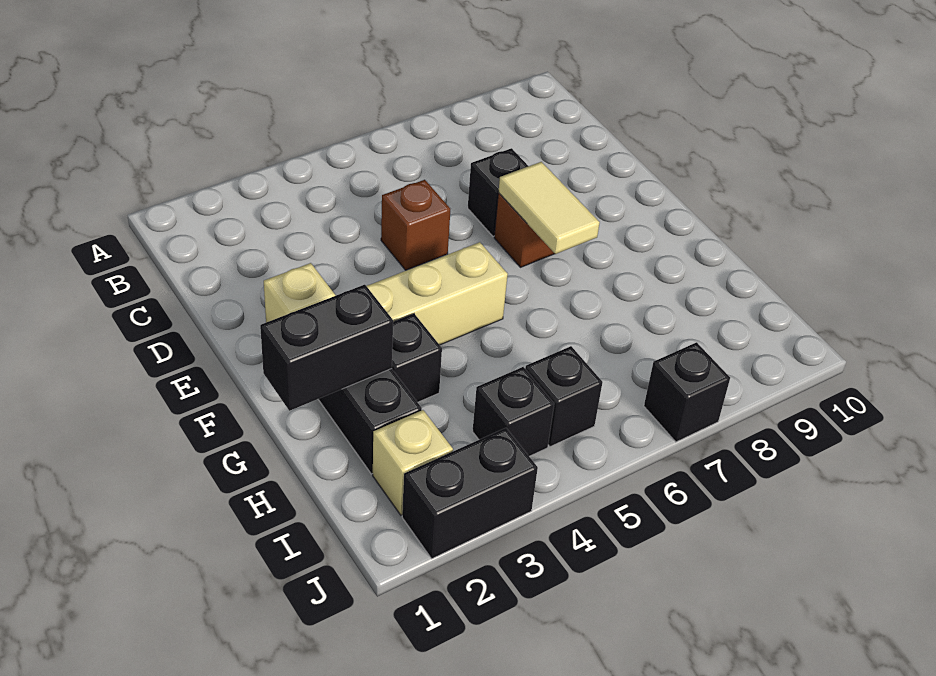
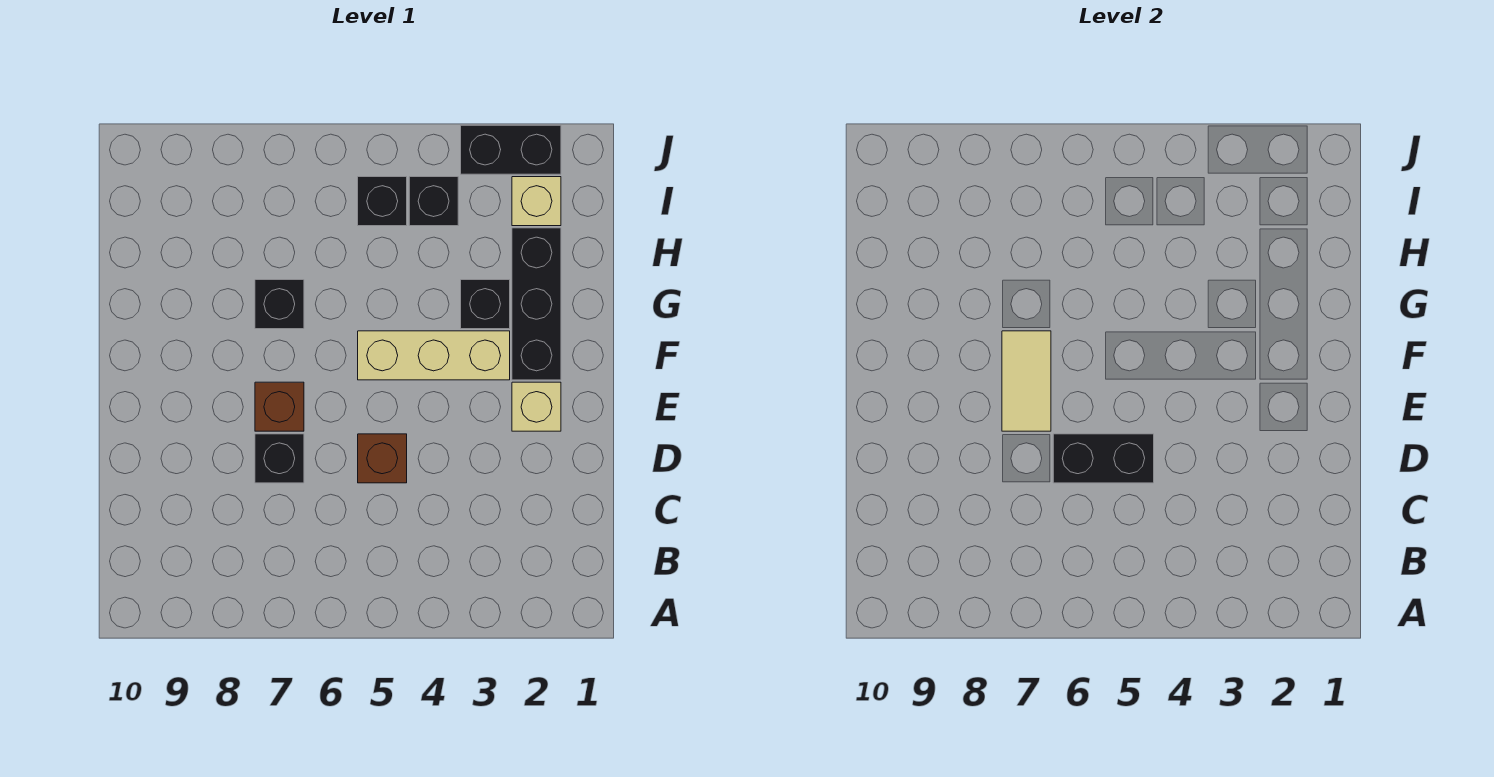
black 1x2 brick [260,285,393,411] -> black 1x2 brick moved to [1053,434,1154,483]
black 1x1 brick [644,342,730,442] -> black 1x1 brick moved to [255,280,304,329]

